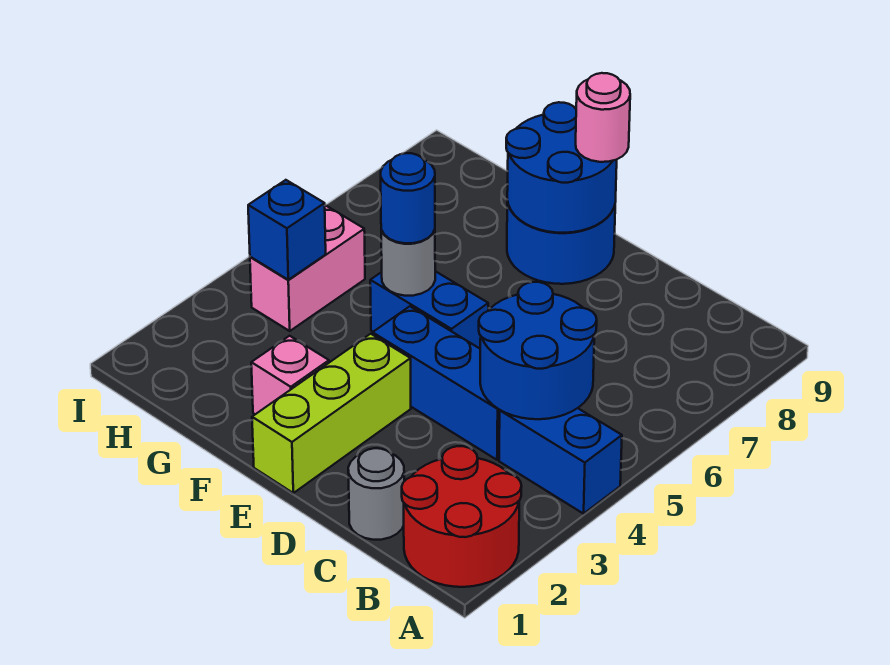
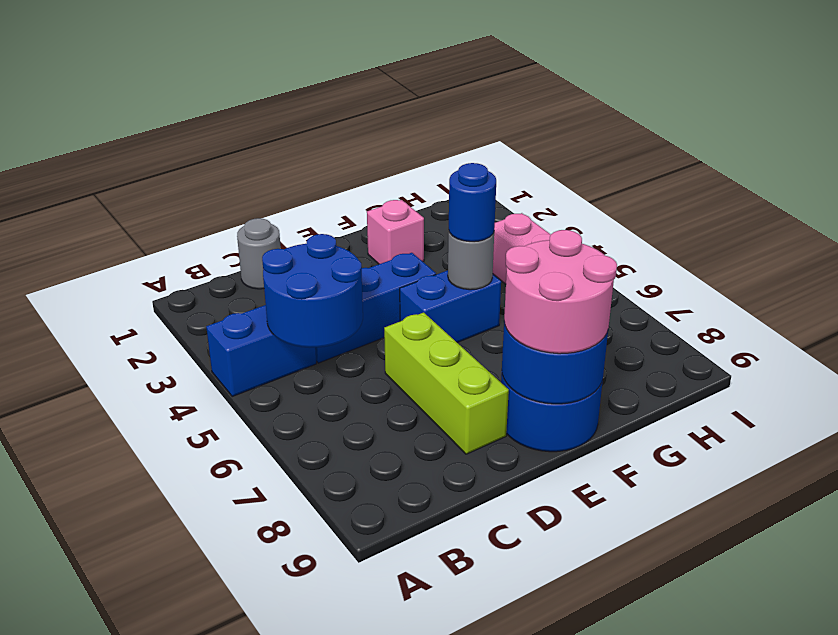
red 2x2 round brick [402,446,522,587] -> none
lime 1x3 brick [252,334,411,493] -> lime 1x3 brick moved to [384,313,509,454]
pink 1x1 round brick [576,73,630,162] -> pink 2x2 round brick [504,230,617,354]
blue 1x1 brick [248,180,326,280] -> none

